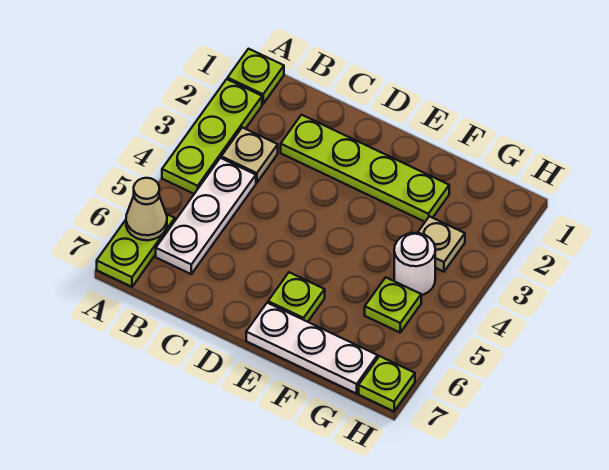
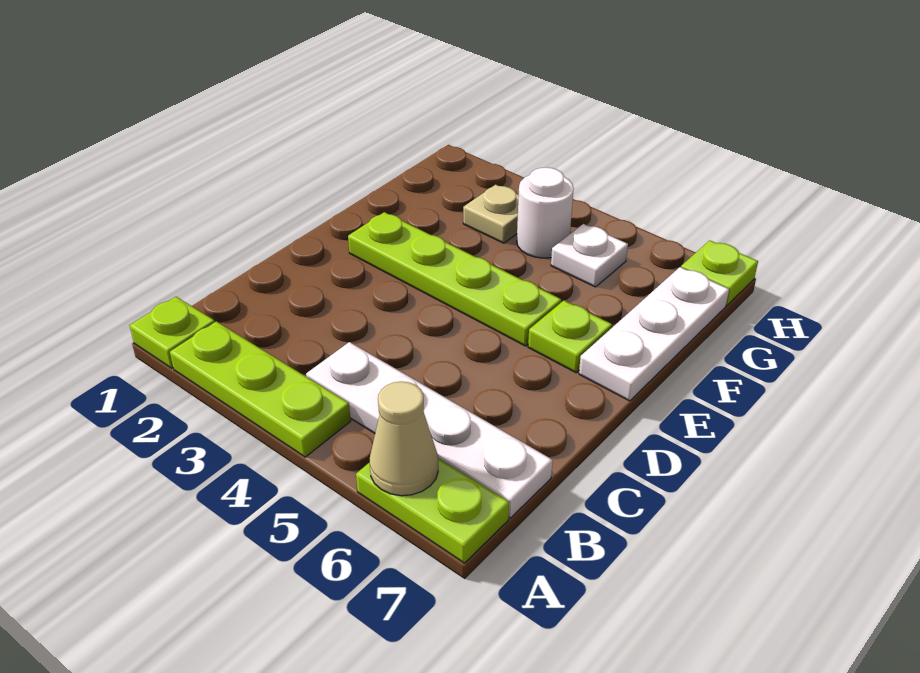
tan 1x1 plate [221,127,278,183] -> none
white 1x3 plate [156,158,256,274] -> white 1x4 plate [306,342,553,518]
lime 1x4 plate [281,115,449,222] -> lime 1x4 plate turned to [348,212,561,346]
lime 1x1 plate [365,277,421,332] -> white 1x1 plate [551,224,628,287]

